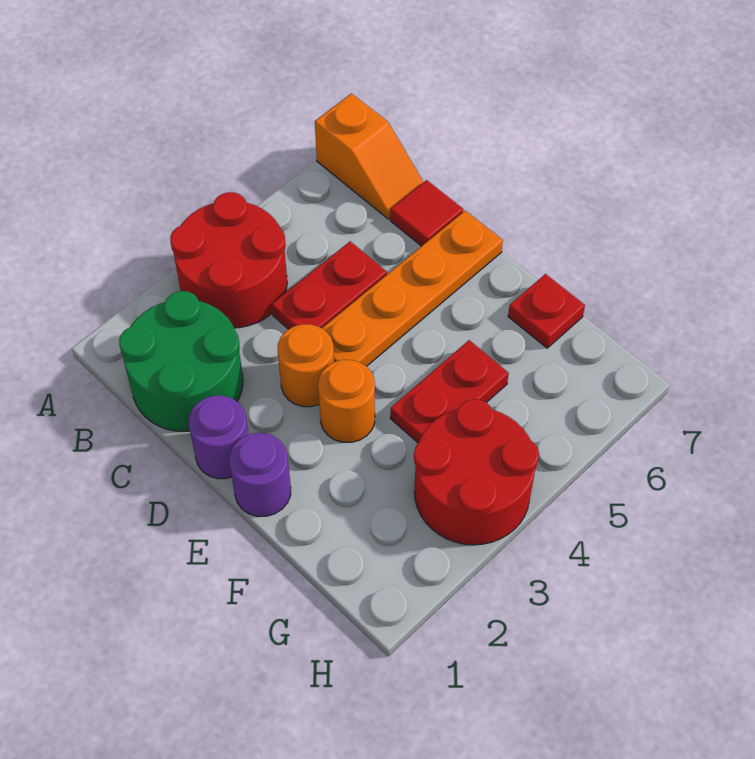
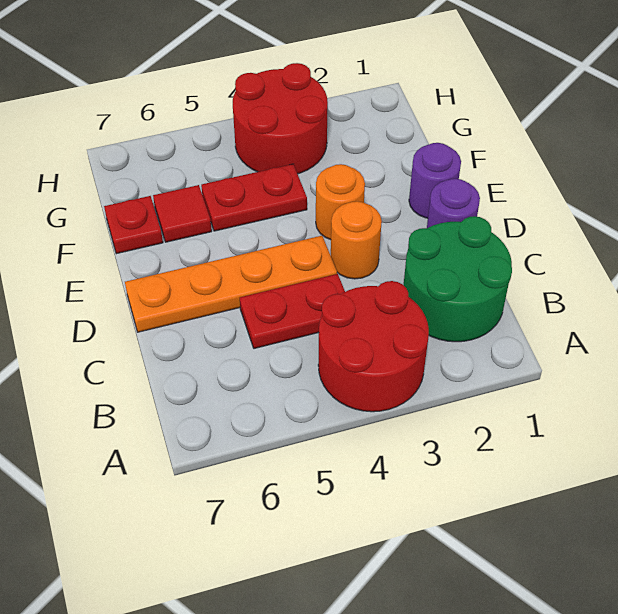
orange 1x2 slope [315,93,423,219] -> none
red 1x1 tile [391,180,463,246] -> red 1x1 tile moved to [153,185,212,242]

